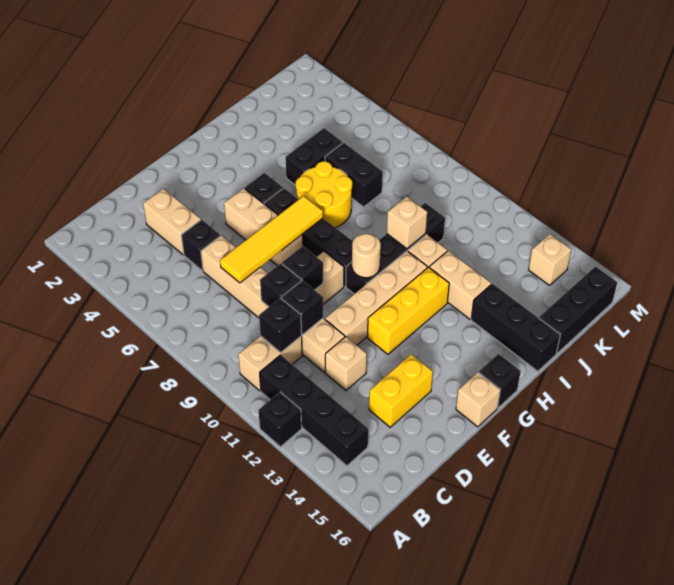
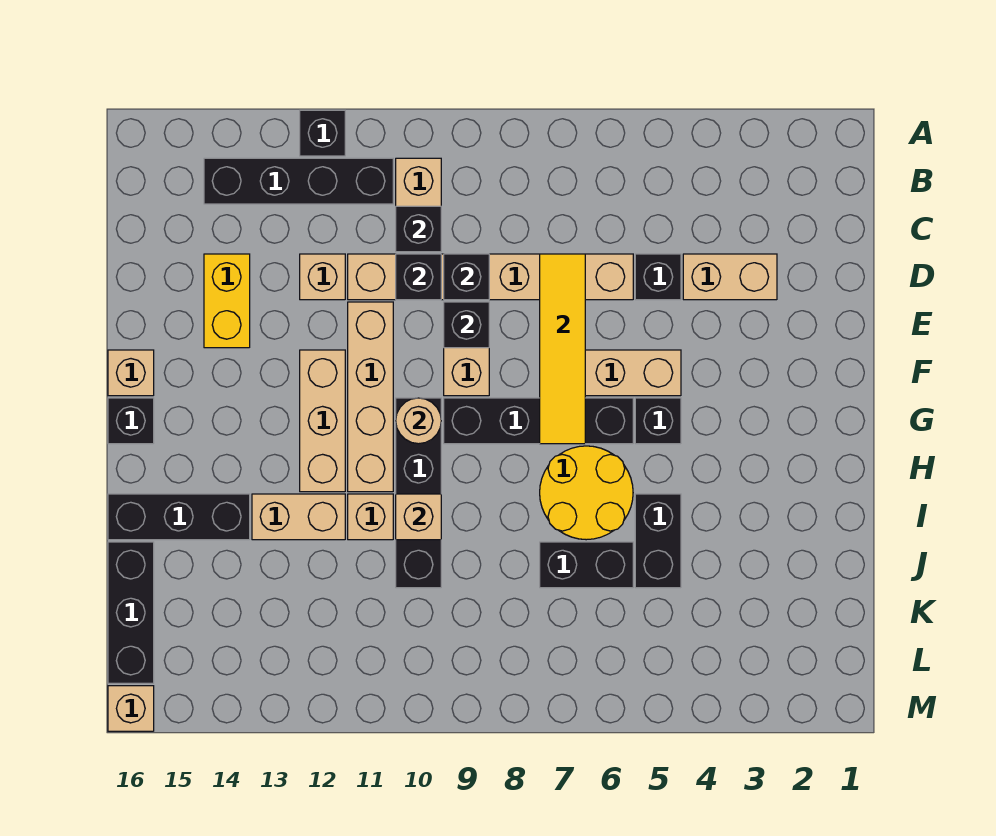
yellow 1x3 brick [367,267,449,354] -> tan 1x3 brick [300,350,345,492]
tan 1x1 brick [529,234,571,285] -> tan 1x1 brick moved to [108,686,154,731]

